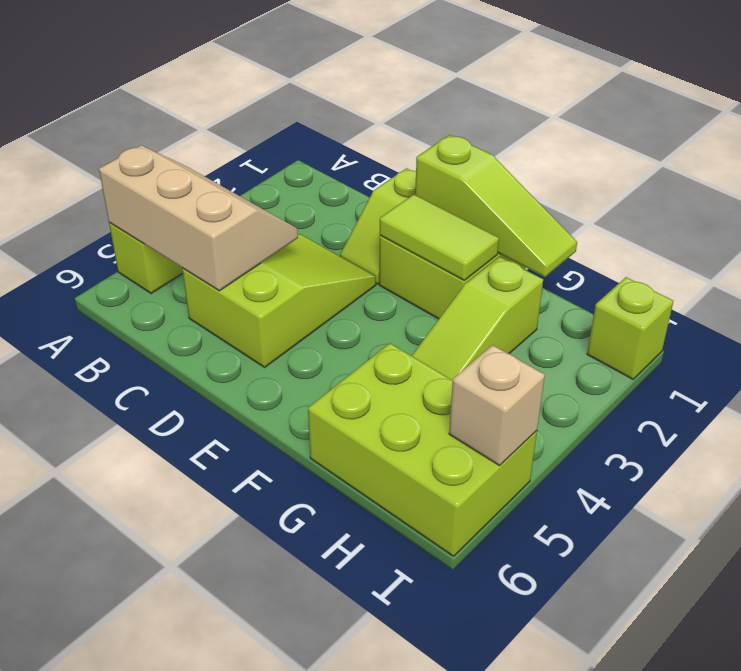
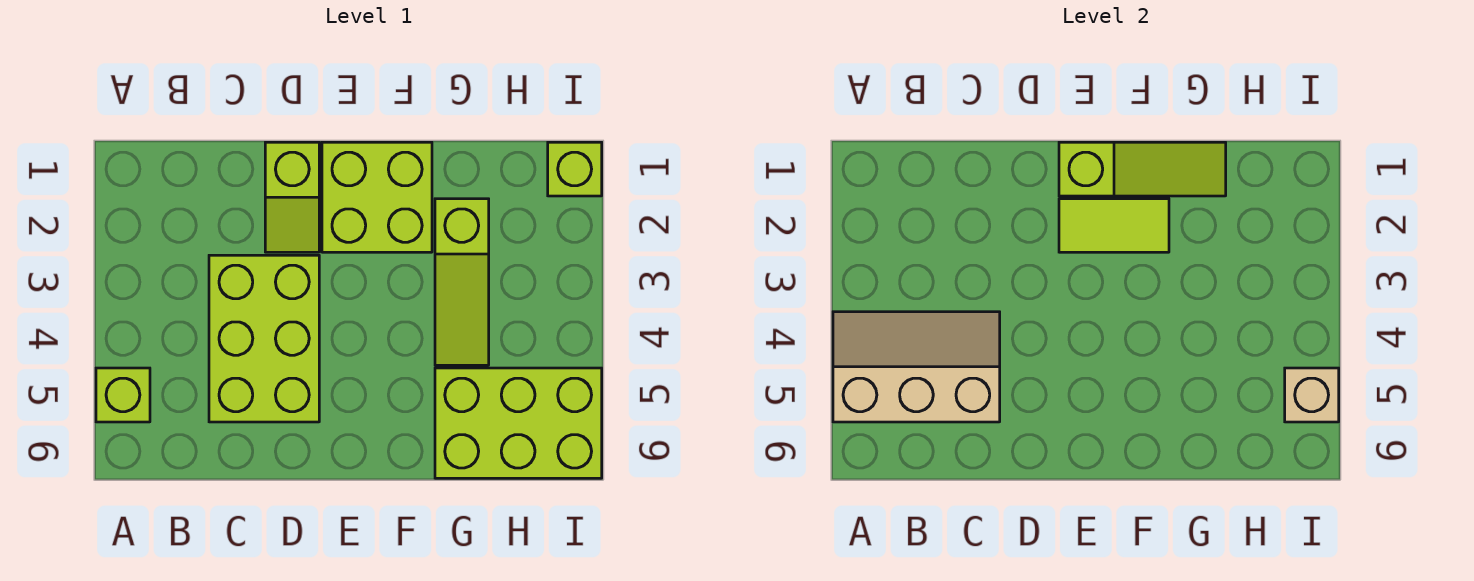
lime 2x3 slope [182,234,376,367] -> lime 2x3 brick [209,255,319,422]

